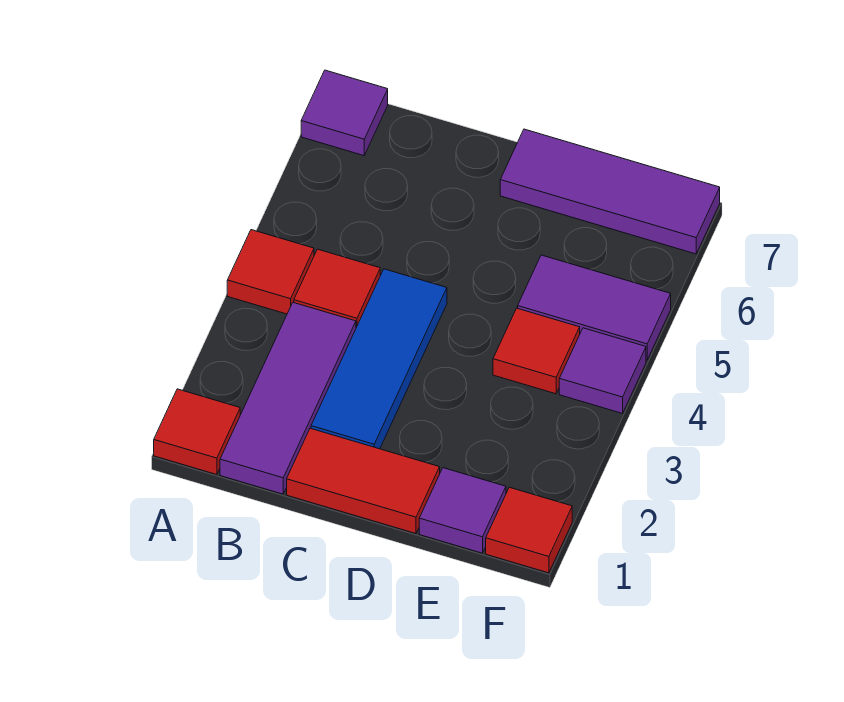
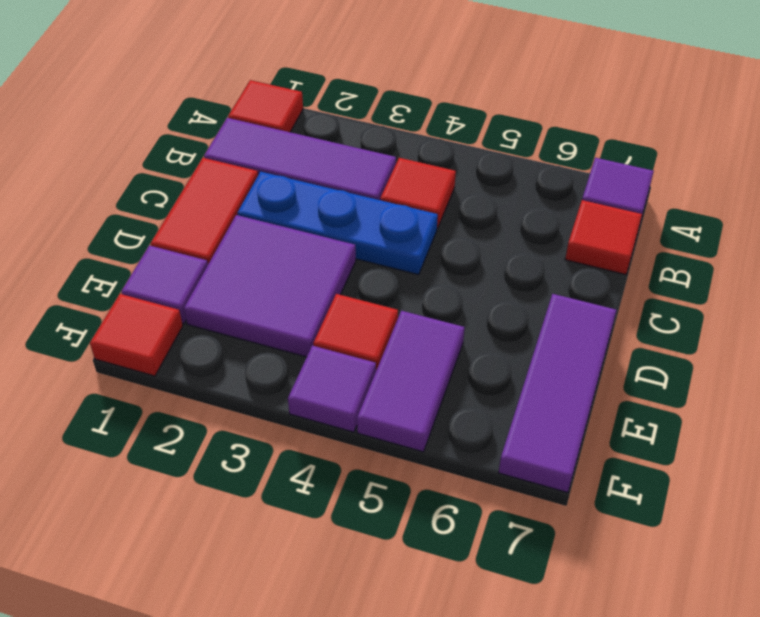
red 1x1 tile [227,230,314,314] -> red 1x1 tile moved to [565,200,642,275]
blue 1x3 tile [311,269,447,449] -> blue 1x3 plate [237,172,438,275]
none -> purple 2x2 tile [184,215,356,357]

